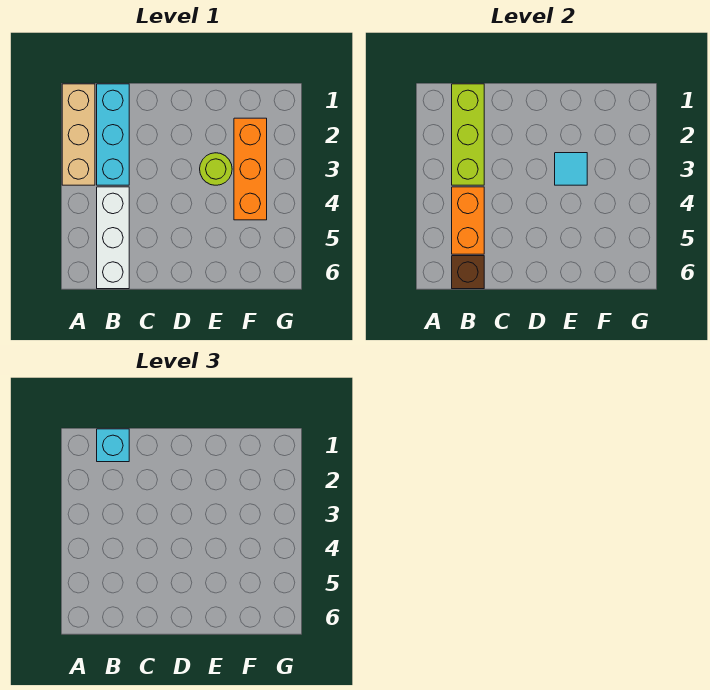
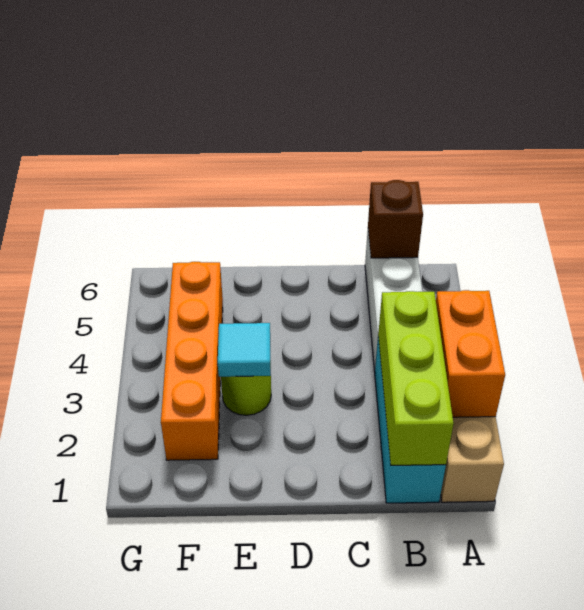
cyan 1x1 brick [97,429,129,462] -> none
orange 1x2 brick [452,187,484,254] -> orange 1x2 brick moved to [436,290,505,417]
orange 1x3 brick [234,118,267,220] -> orange 1x4 brick [161,262,223,460]

